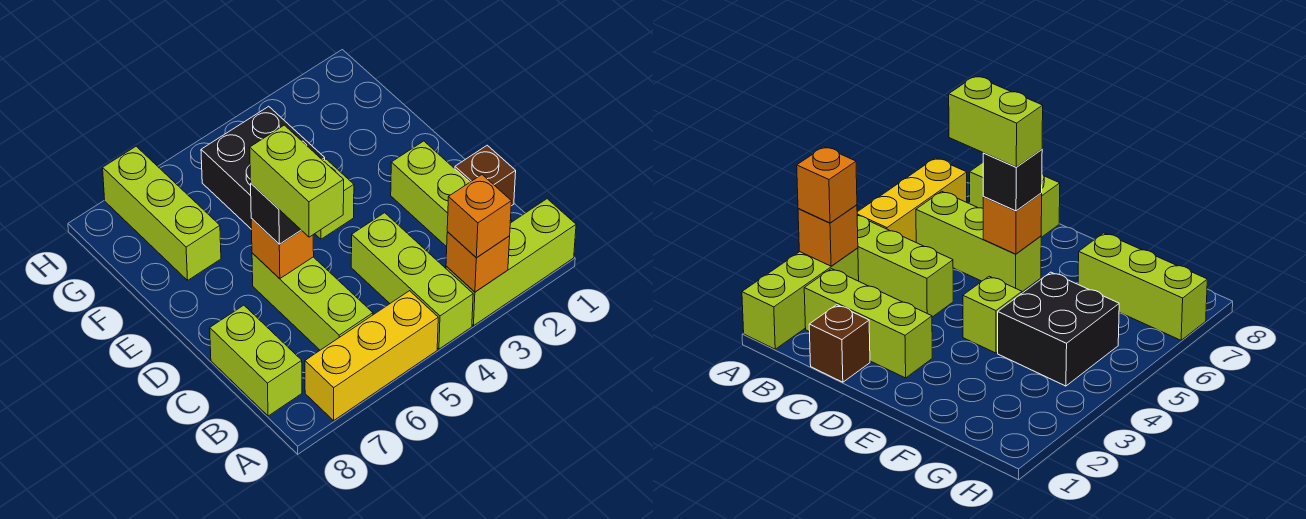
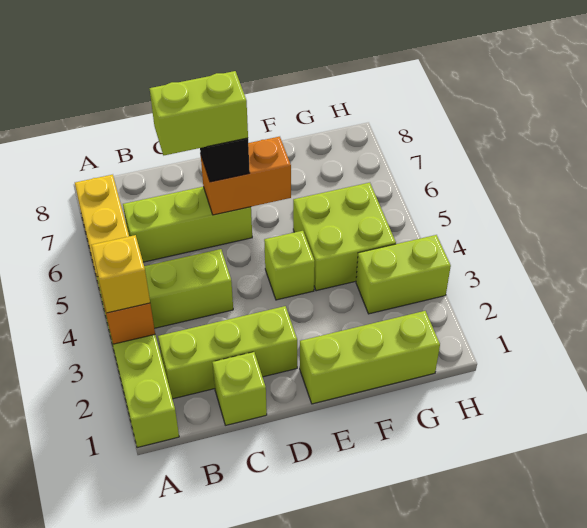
orange 1x1 brick [447,175,511,258] -> yellow 1x1 brick [91,235,150,313]
lime 1x2 brick [210,305,302,416] -> lime 1x2 brick moved to [356,235,451,314]
brown 1x1 brick [455,145,516,206] -> lime 1x1 brick [212,352,267,425]
orange 1x1 brick [251,219,314,278] -> orange 1x2 brick [201,137,291,215]
black 2x2 brick [201,106,325,229] -> lime 2x2 brick [293,183,396,291]
lime 1x3 brick [103,146,221,280] -> lime 1x3 brick moved to [300,311,440,404]

